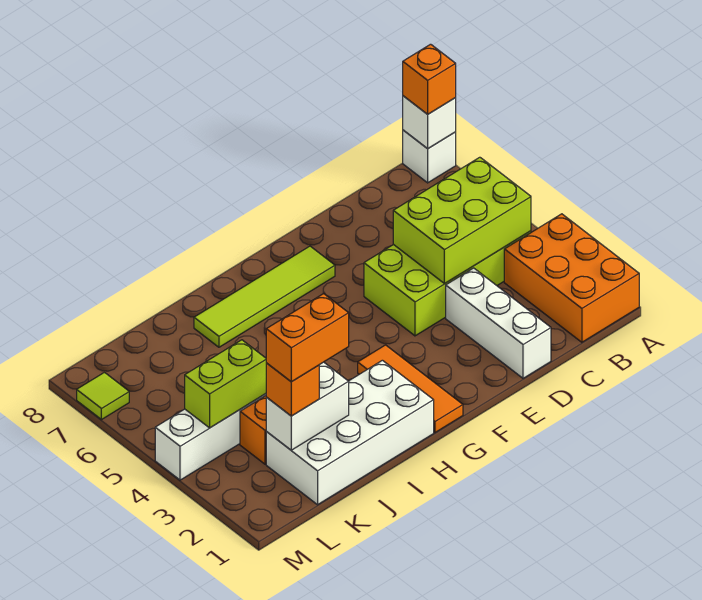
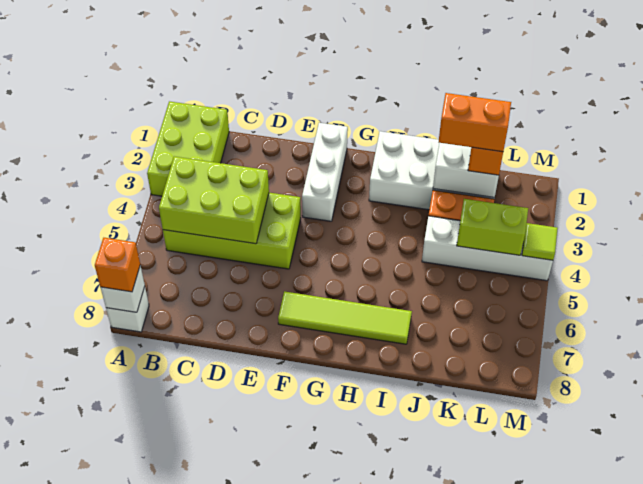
orange 2x3 brick [504,214,639,342] -> lime 2x3 brick [147,101,229,196]
white 1x3 brick [446,268,551,378] -> white 1x3 brick moved to [302,123,348,221]
orange 1x3 tile [358,345,463,432] -> none
lime 1x1 tile [77,372,129,420] -> lime 1x1 tile moved to [522,223,558,260]

